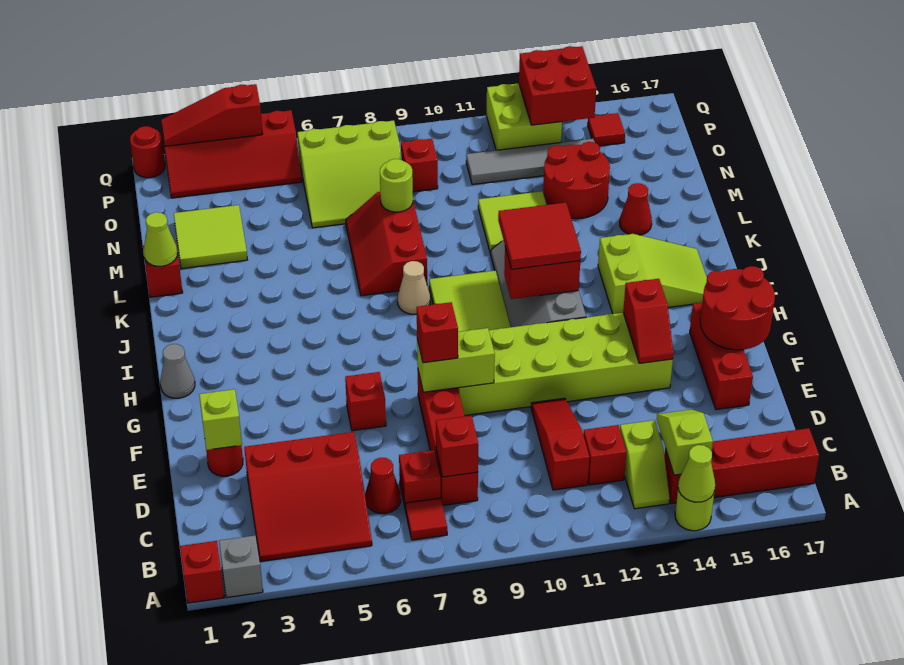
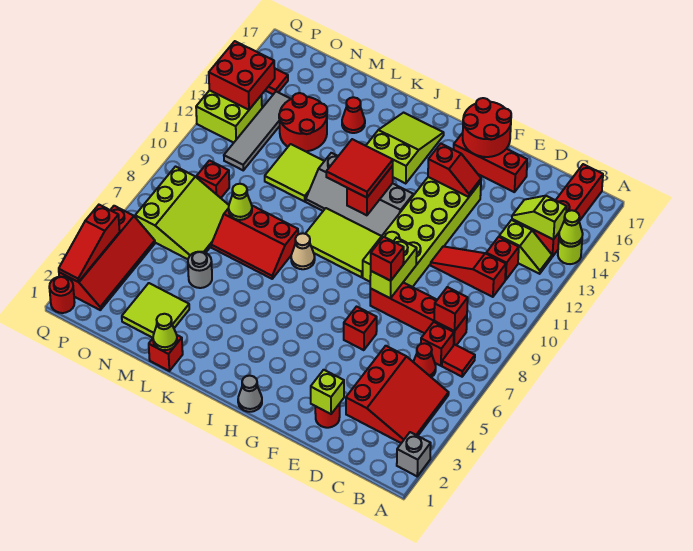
red 1x1 brick [180,541,224,603] -> none
none -> grey 1x1 round brick [188,252,212,288]
lime 1x1 round brick [380,159,413,212] -> lime 1x1 cone [229,184,252,220]

